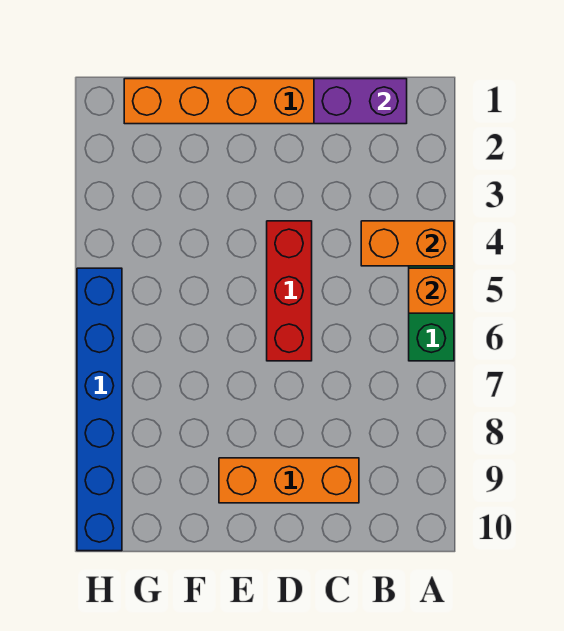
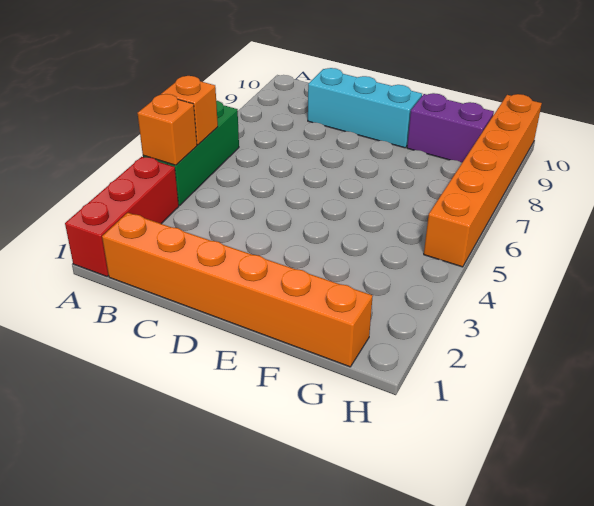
orange 1x2 brick [361,221,454,266] -> orange 1x1 brick [138,94,197,165]
purple 1x2 brick [314,79,407,124] -> purple 1x2 brick moved to [407,93,494,162]
orange 1x3 brick [219,458,359,503] -> cyan 1x3 brick [308,68,422,148]
red 1x3 brick [267,221,312,361] -> red 1x3 brick moved to [65,157,179,277]
blue 1x6 brick [77,268,122,551] -> orange 1x6 brick [424,94,542,267]

